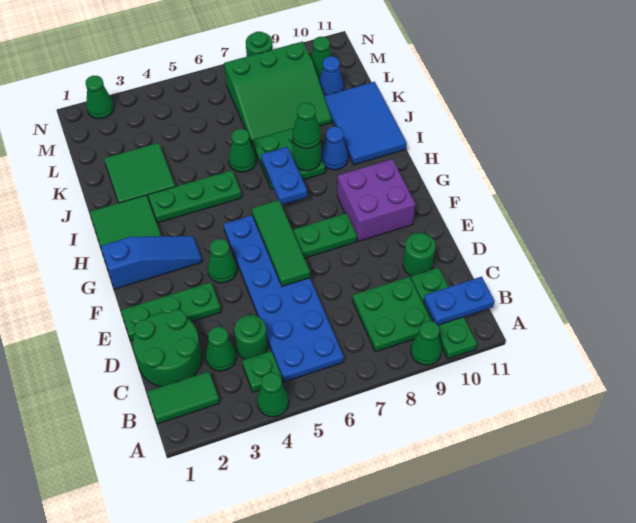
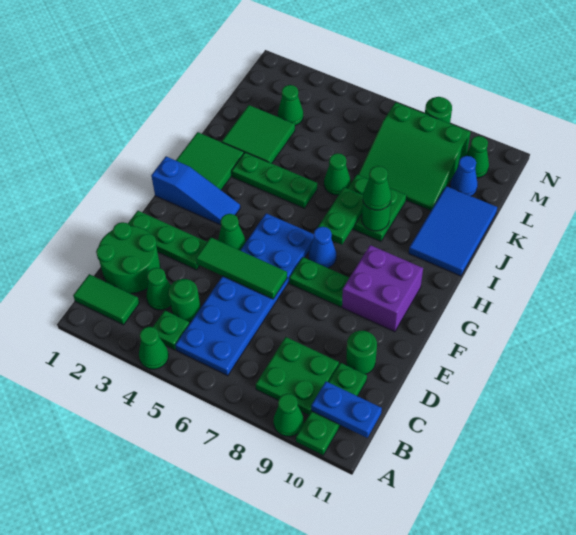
green 1x3 tile [252,200,310,287] -> green 1x3 tile turned to [196,237,287,299]
blue 1x2 plate [261,147,307,205] -> green 1x2 plate [318,187,363,245]
blue 1x1 cone [321,126,348,170] -> blue 1x1 cone moved to [309,227,336,268]
green 1x1 cone [86,76,114,119] -> green 1x1 cone moved to [278,85,303,126]

